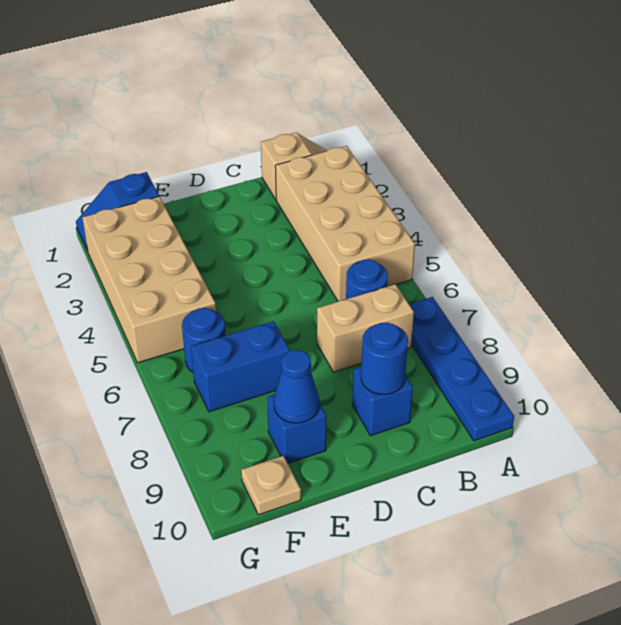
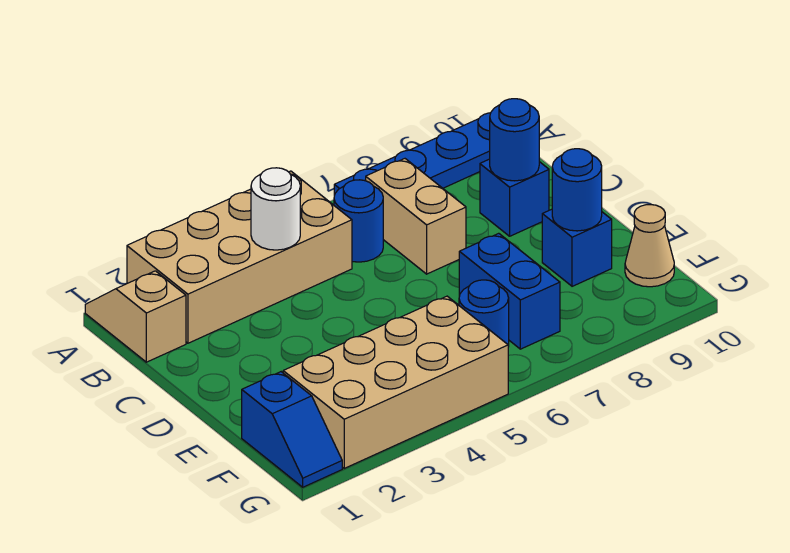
none -> white 1x1 round brick [251,168,300,250]
blue 1x1 cone [274,350,319,423] -> blue 1x1 round brick [552,149,602,231]
tan 1x1 plate [241,456,301,515] -> tan 1x1 cone [625,205,674,287]

